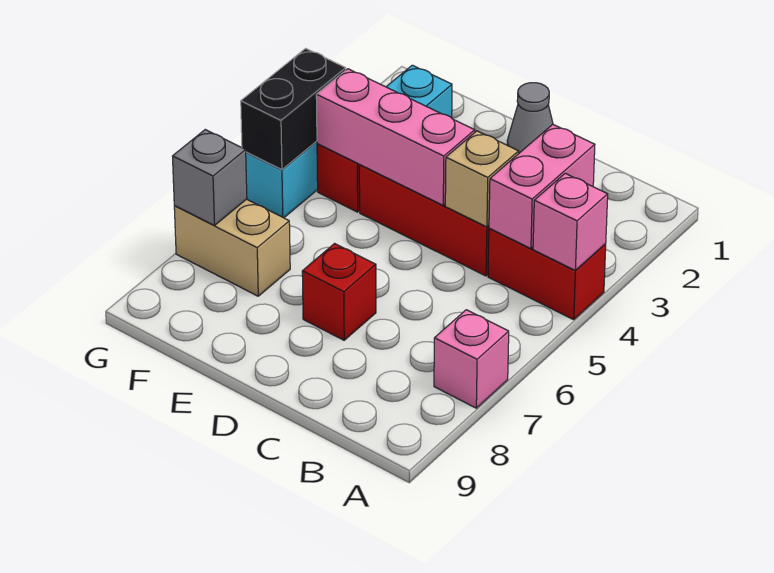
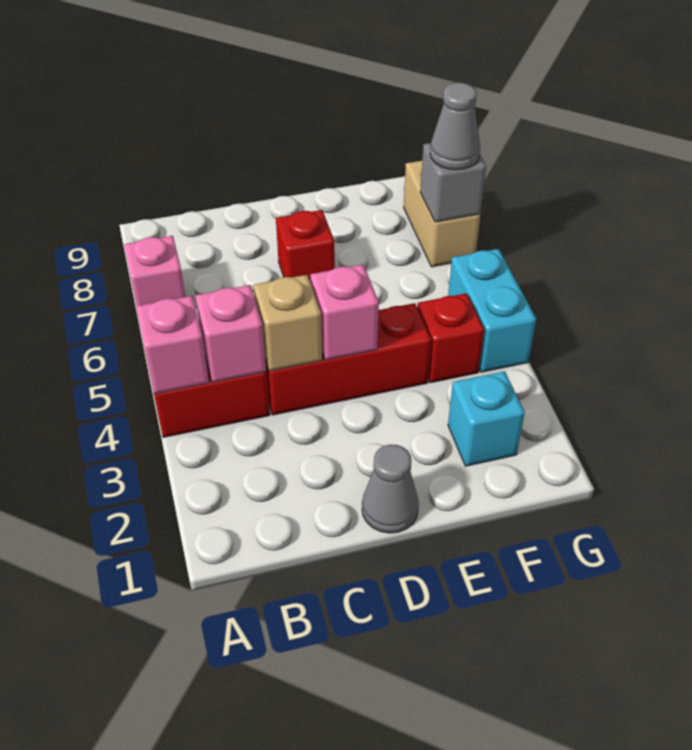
pink 1x2 brick [489,124,595,249] -> pink 1x1 brick [195,285,266,382]
pink 1x3 brick [316,69,475,205] -> pink 1x1 brick [310,265,379,360]
tan 1x2 brick [174,199,290,296] -> tan 1x2 brick turned to [404,161,480,267]
black 1x2 brick [241,48,346,170] -> none
none -> grey 1x1 cone [430,83,480,170]

